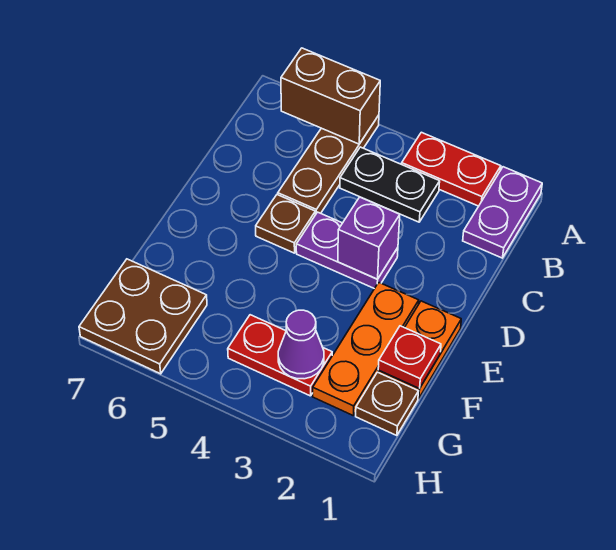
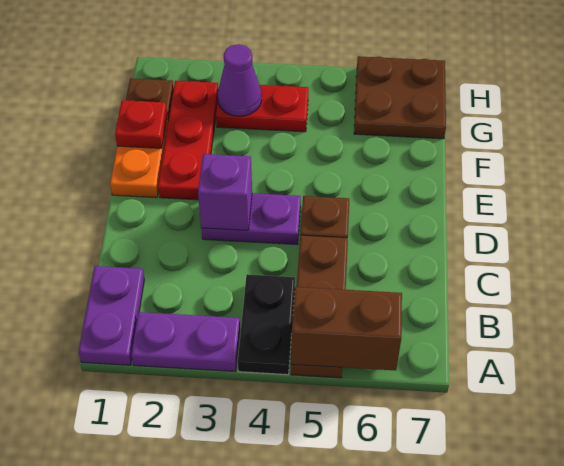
red 1x2 plate [402,132,501,206] -> purple 1x2 plate [131,312,240,372]
black 1x2 plate [340,147,440,222] -> black 1x2 plate turned to [238,274,295,375]
orange 1x3 plate [313,283,419,416] -> red 1x3 plate [158,81,218,200]

